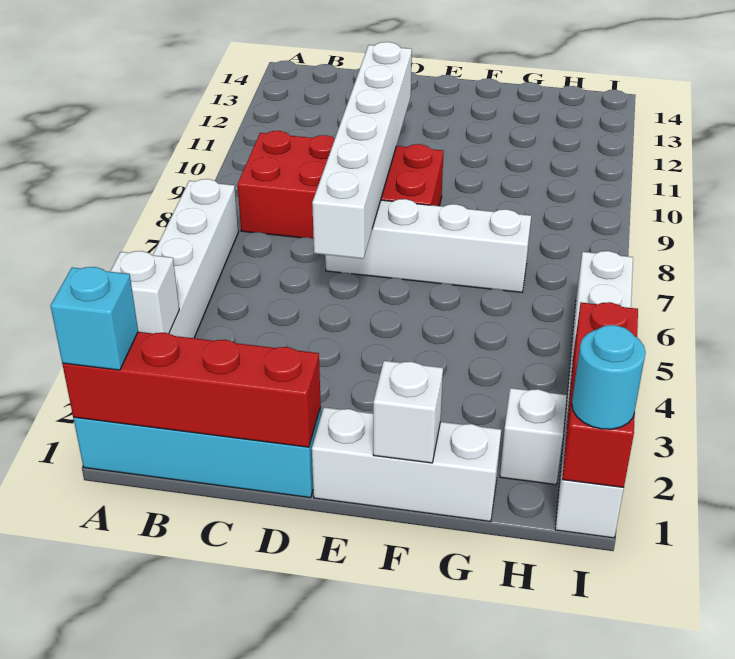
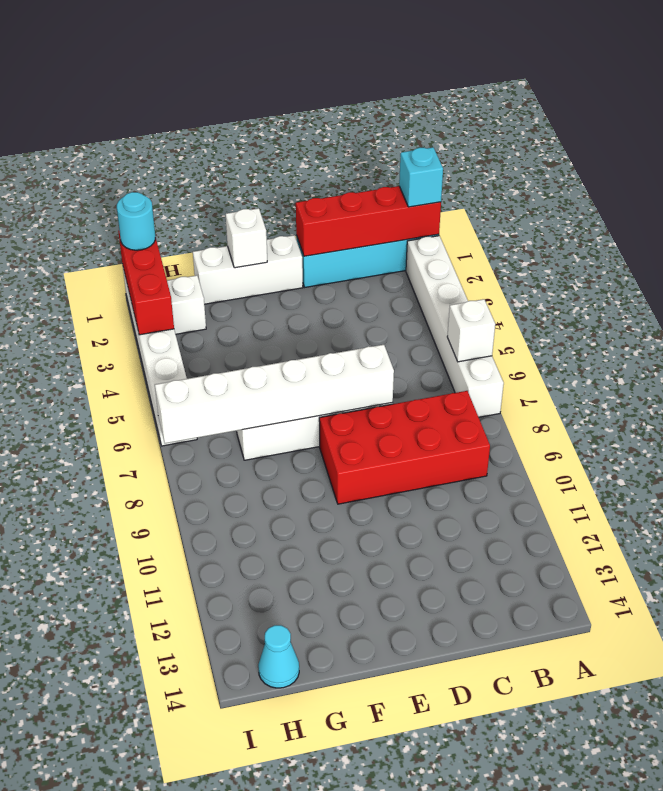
white 1x1 brick [110,251,179,334] -> white 1x1 brick moved to [447,299,495,362]
white 1x6 brick [312,42,412,259] -> white 1x6 brick turned to [155,345,394,443]
none -> cyan 1x1 cone [258,625,299,688]

